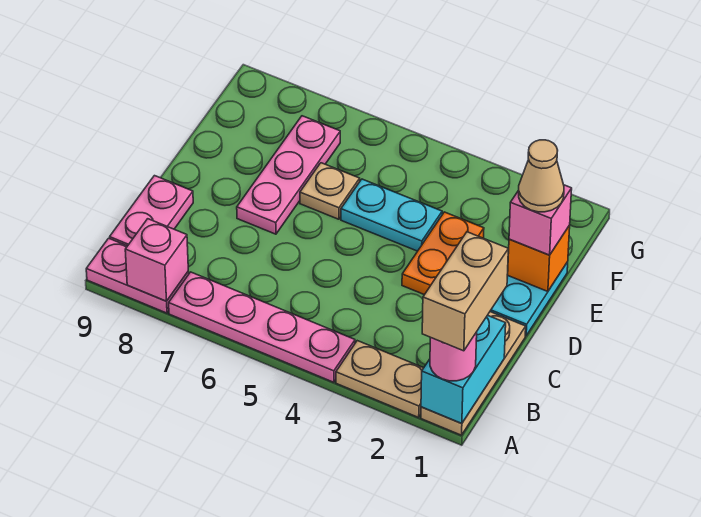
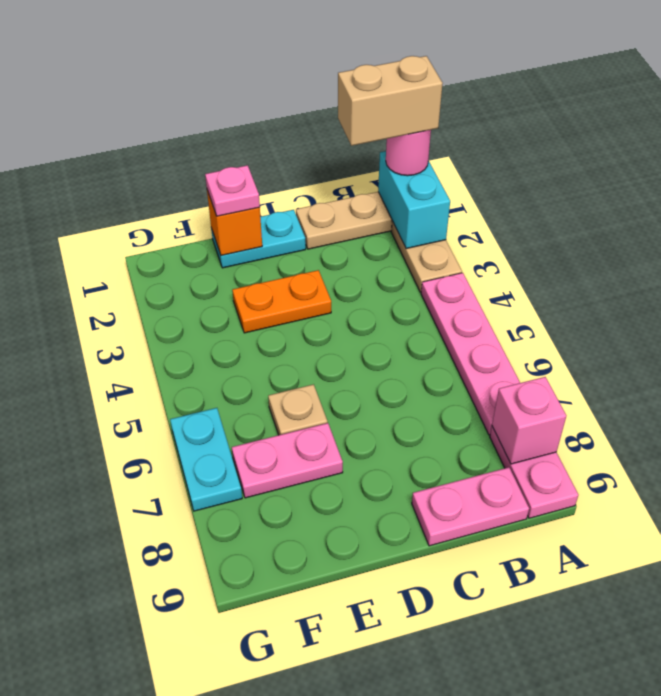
cyan 1x2 brick [421,315,506,424] -> cyan 1x2 brick turned to [378,151,450,249]
pink 1x3 plate [237,116,340,234] -> pink 1x2 plate [232,423,343,498]
pink 1x1 brick [509,185,572,255] -> pink 1x1 plate [205,165,260,216]
tan 1x1 cone [519,140,564,212] -> none
cyan 1x2 plate [341,179,442,251] -> cyan 1x2 plate moved to [170,408,242,511]

